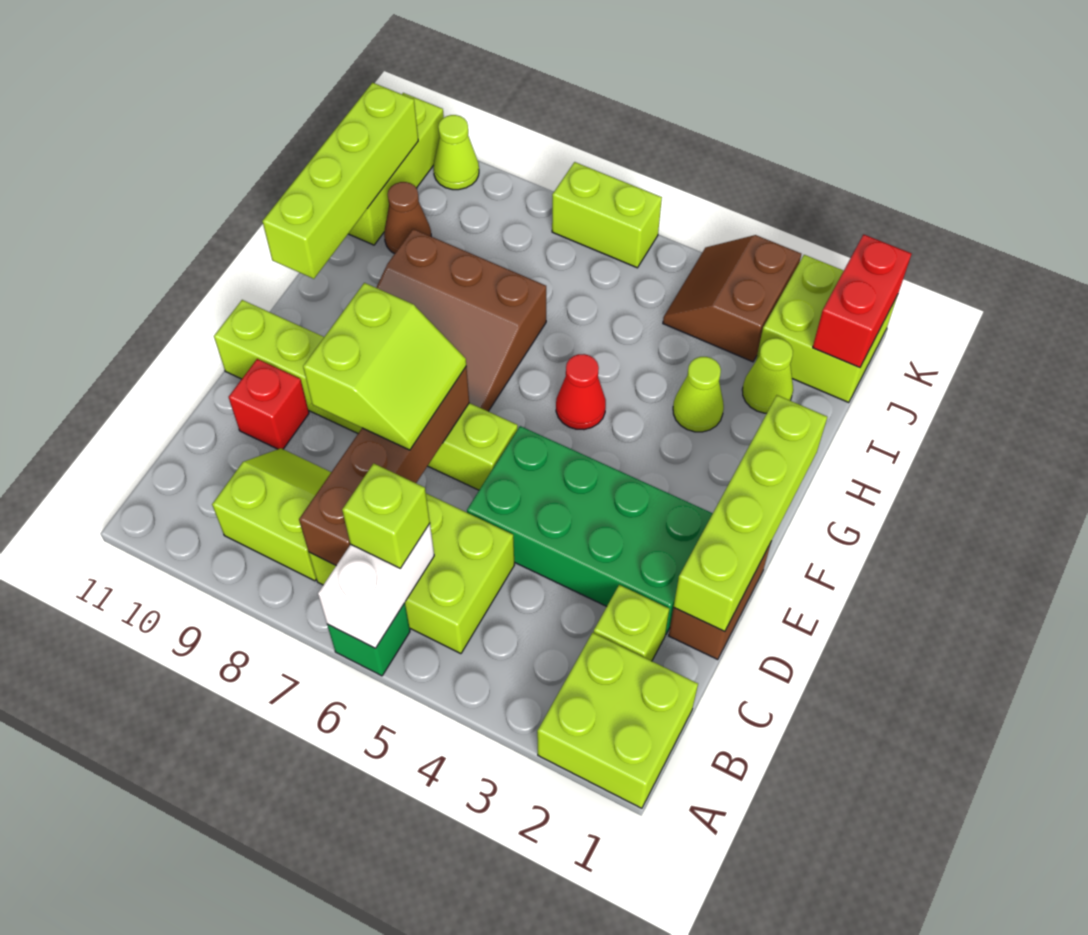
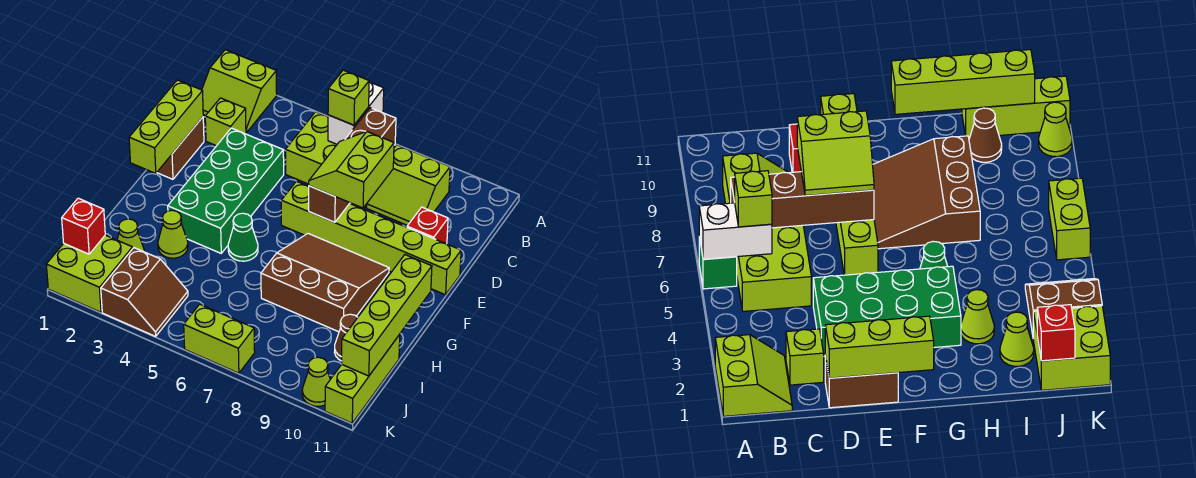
lime 2x2 brick [537,633,698,808] -> lime 2x2 slope [202,50,277,133]
lime 1x4 brick [674,395,827,632] -> lime 1x3 brick [129,80,203,174]
green 2x4 brick [467,426,713,635] -> green 2x4 brick turned to [168,128,284,253]
red 1x1 cone [556,354,606,430] -> green 1x1 cone [228,213,258,261]
red 1x2 brick [813,235,911,367] -> red 1x1 brick [62,198,105,254]

